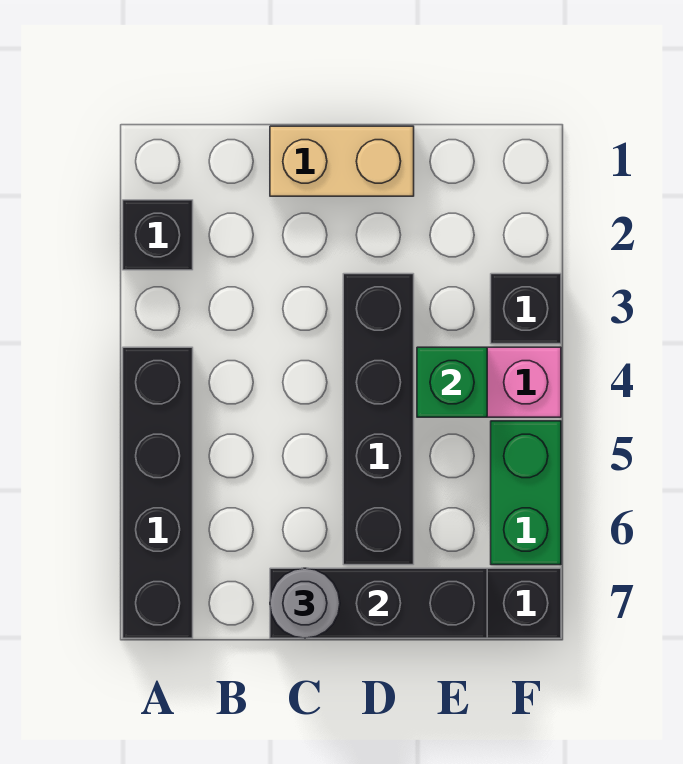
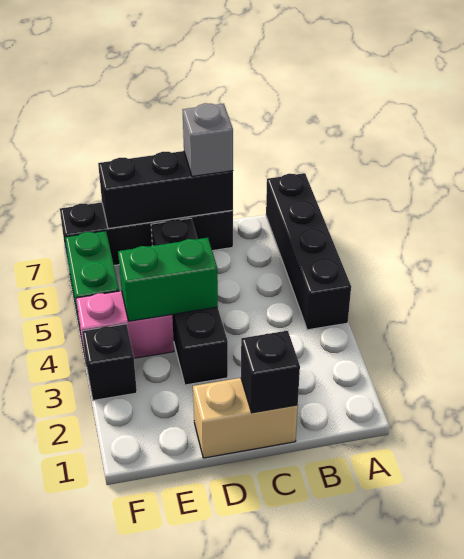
black 1x1 brick [123,200,193,270] -> black 1x1 brick moved to [241,331,300,413]
grey 1x1 round brick [270,568,340,638] -> grey 1x1 brick [183,103,233,176]
green 1x1 brick [417,347,487,417] -> green 1x2 brick [118,238,218,321]

